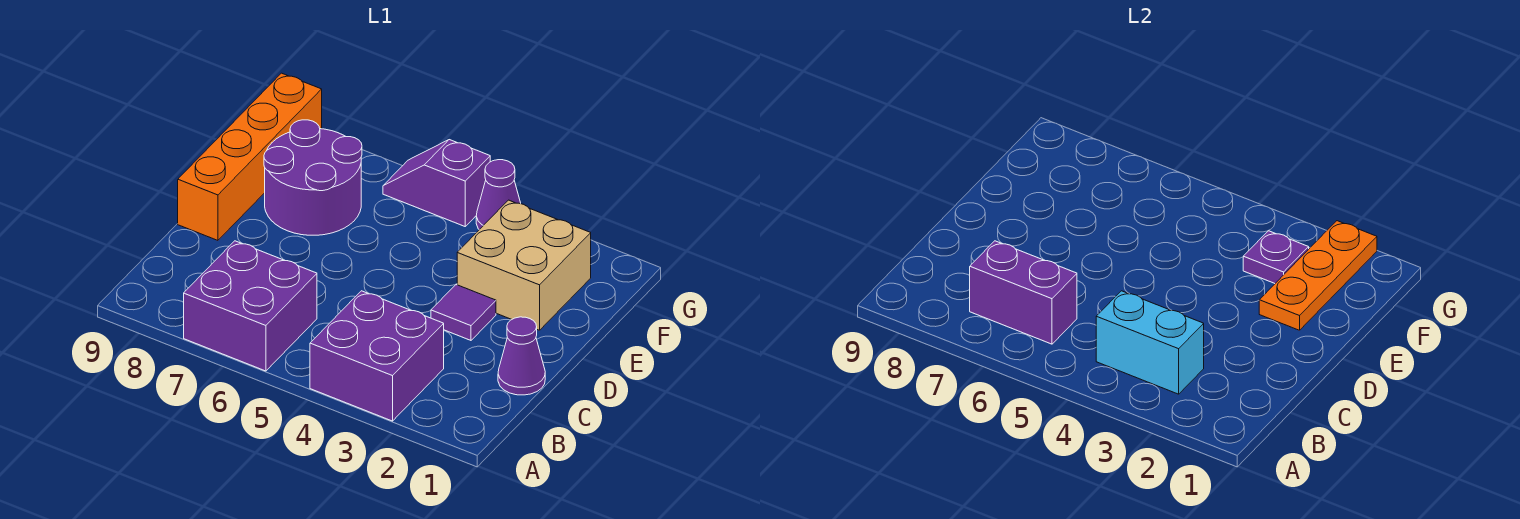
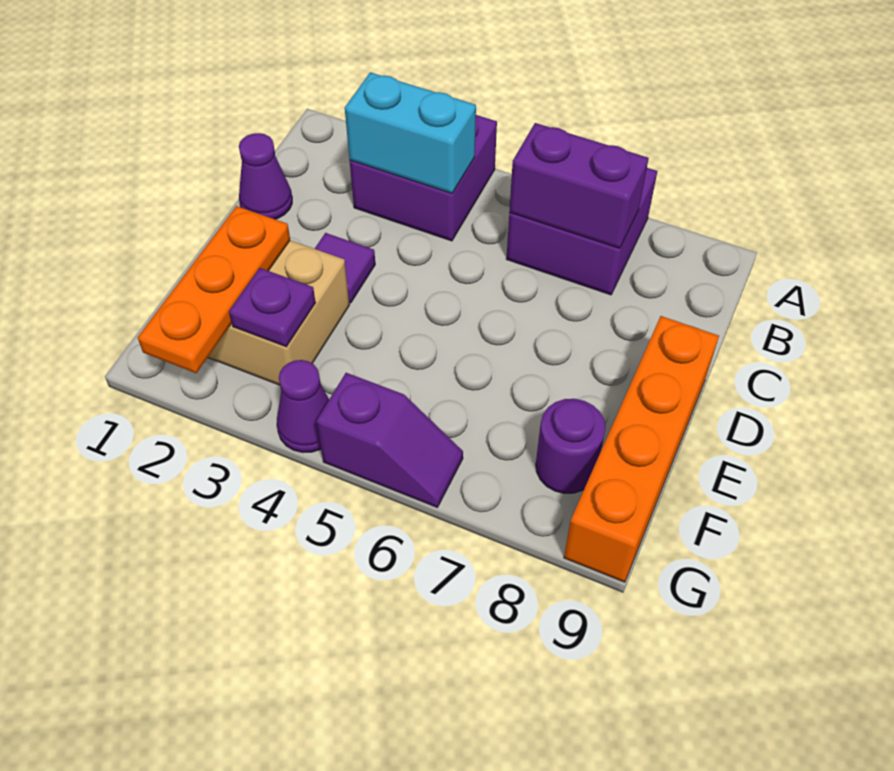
purple 2x2 round brick [264,120,362,235] -> purple 1x1 round brick [536,399,606,493]

